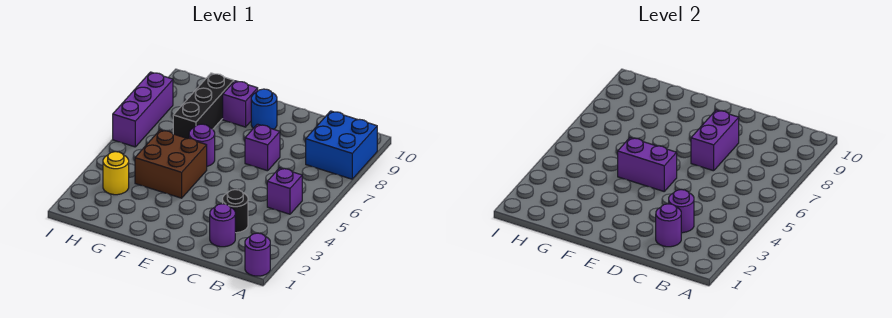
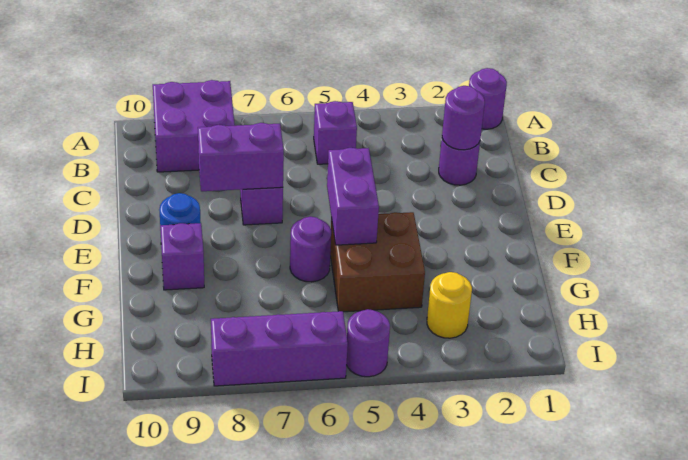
blue 2x2 brick [306,111,377,179] -> purple 2x2 brick [153,80,235,172]
black 1x1 round brick [223,190,248,233] -> none
purple 1x1 round brick [669,190,694,233] -> purple 1x1 round brick moved to [346,309,390,377]
black 1x3 brick [173,73,234,139] -> none

